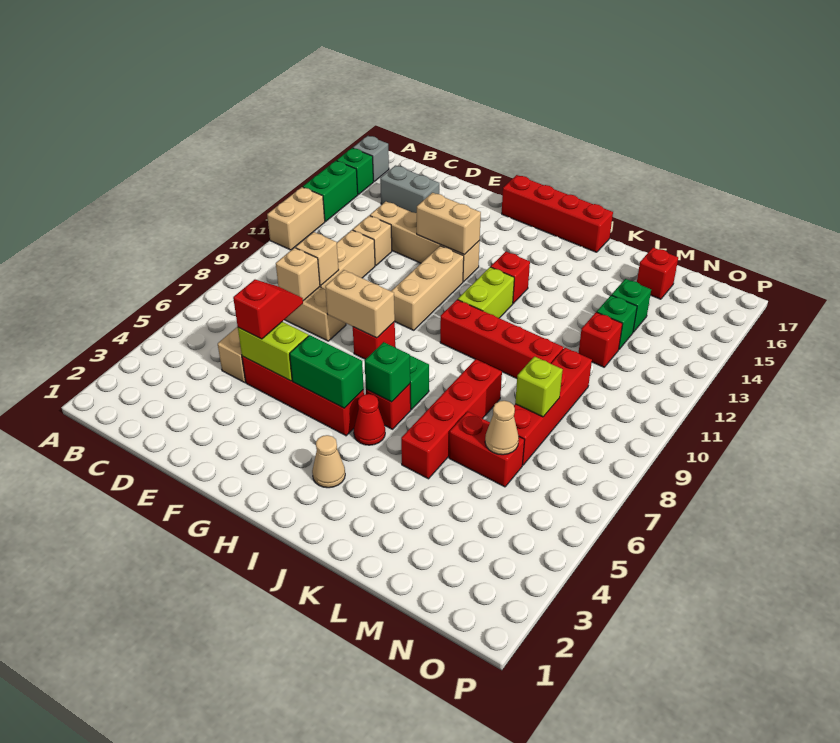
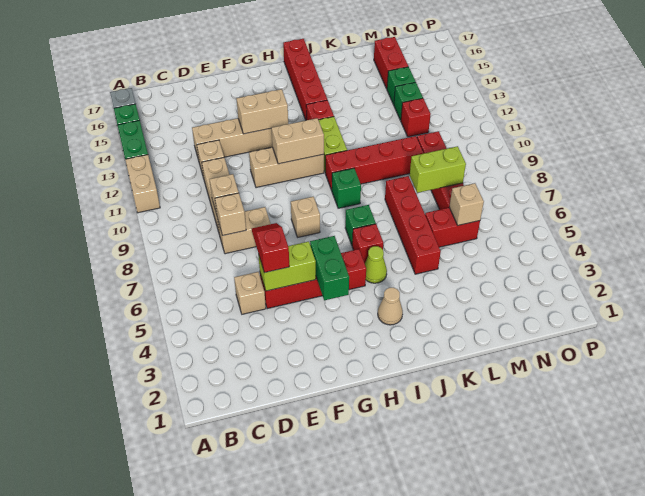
grey 1x2 brick [380,165,439,213] -> none
tan 1x2 brick [325,270,395,338] -> tan 1x2 brick moved to [271,118,324,164]
green 1x2 brick [290,335,364,408] -> green 1x2 brick turned to [310,236,349,300]
red 1x1 brick [353,322,395,359] -> tan 1x1 brick [291,197,320,237]
tan 1x3 brick [391,246,464,330] -> tan 1x3 brick turned to [249,147,324,188]
red 1x4 brick [502,175,613,252] -> red 1x4 brick turned to [283,39,327,120]
red 1x1 cone [354,394,385,445] -> lime 1x1 cone [365,246,387,283]
green 1x1 brick [365,342,410,402] -> green 1x1 brick moved to [332,168,361,208]
tan 1x1 cone [485,401,519,455] -> tan 1x1 brick [449,183,484,225]
lime 1x1 brick [515,357,563,417] -> lime 1x2 brick [410,146,466,193]
red 1x1 brick [637,248,678,299] -> red 1x2 brick [374,37,408,89]

